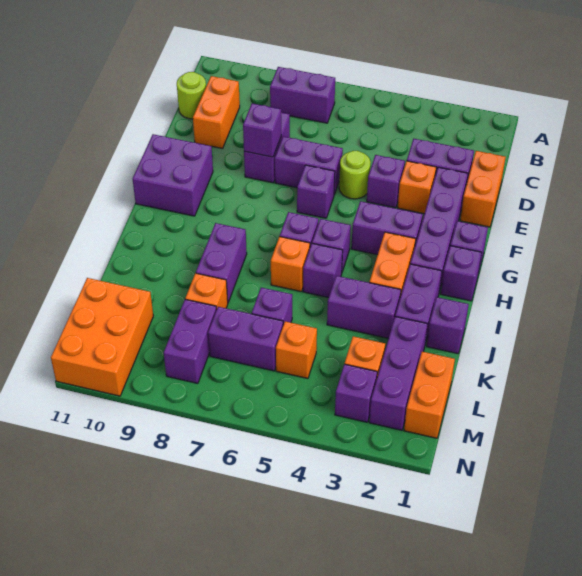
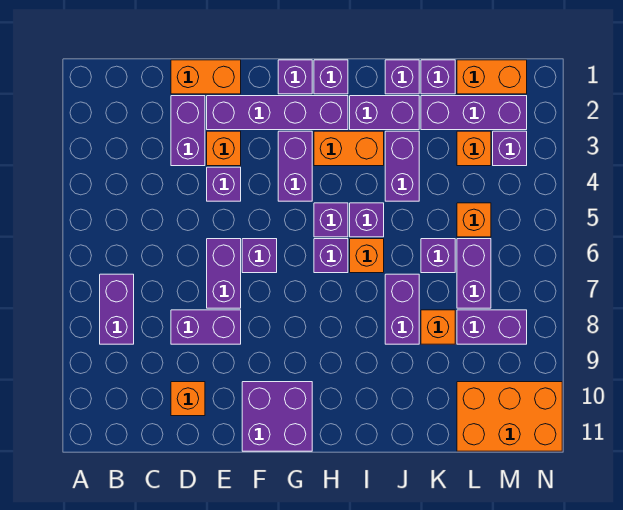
orange 1x2 brick [193,76,240,149] -> orange 1x1 brick [171,382,205,416]
lime 1x1 round brick [177,72,206,119] -> none
lime 1x1 round brick [339,151,371,199] -> none
purple 1x1 brick [243,104,281,157] -> purple 1x1 brick moved to [421,60,455,94]
purple 1x2 brick [196,223,247,302] -> purple 1x2 brick turned to [385,274,419,344]

